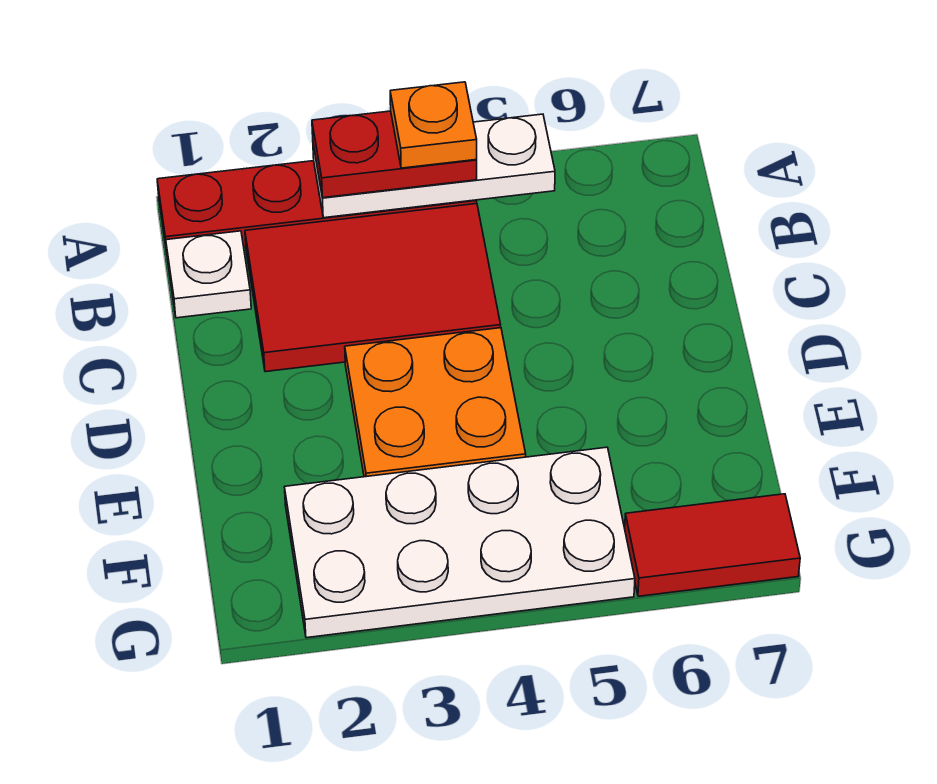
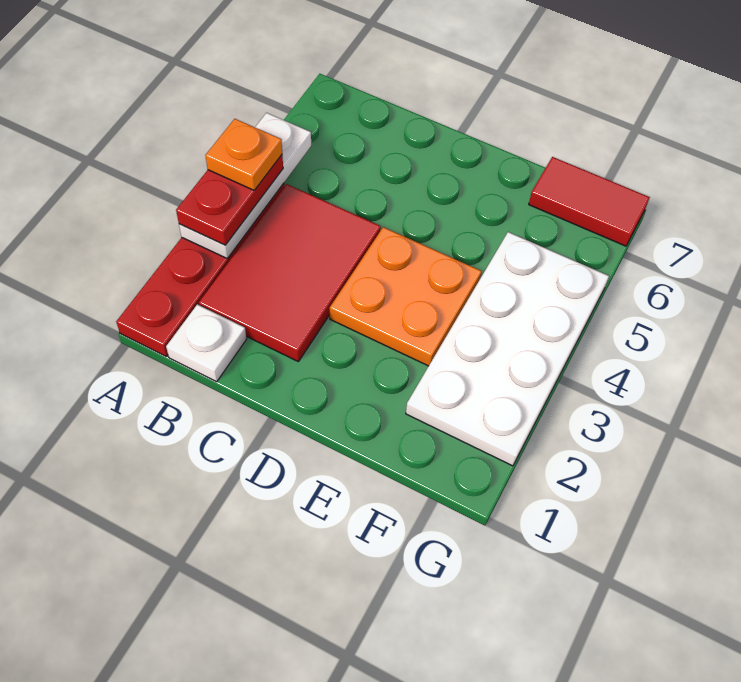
red 1x2 tile [625,494,800,596] -> red 1x2 tile turned to [529,157,650,246]

